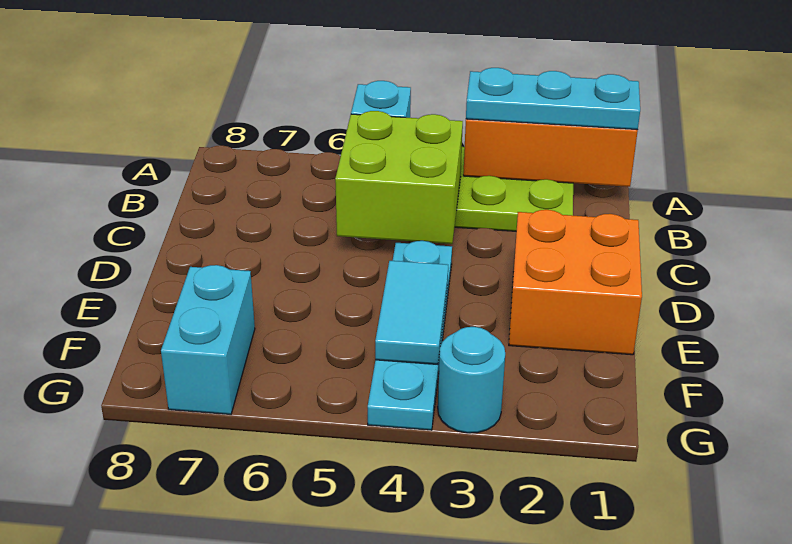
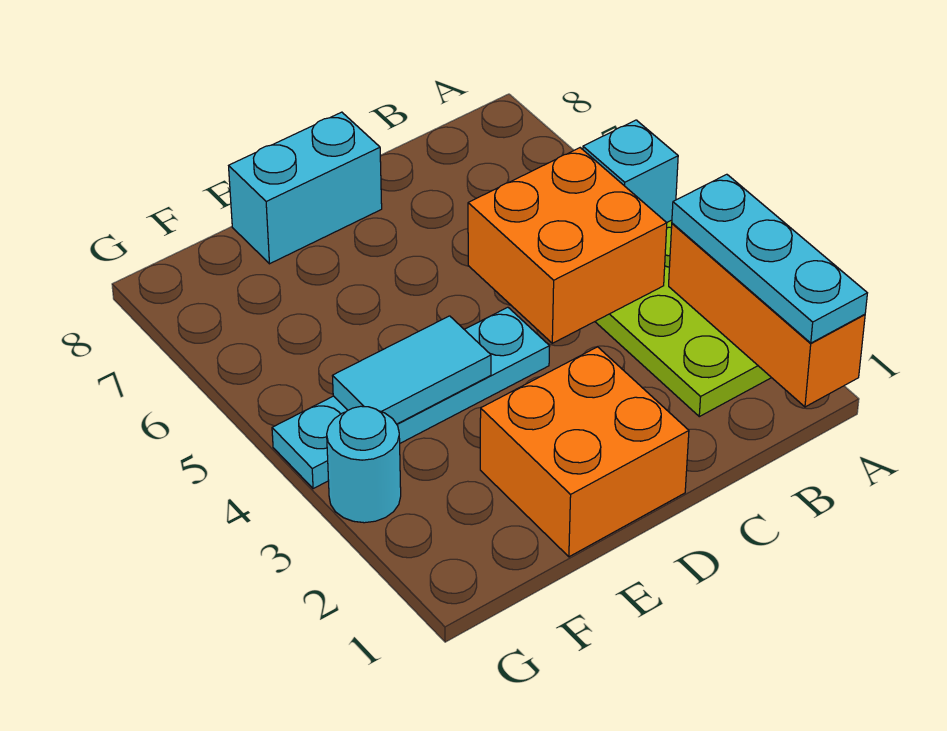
lime 2x2 brick [335,111,463,244] -> orange 2x2 brick [468,148,667,343]
cyan 1x2 brick [161,265,255,414] -> cyan 1x2 brick moved to [229,112,382,264]

